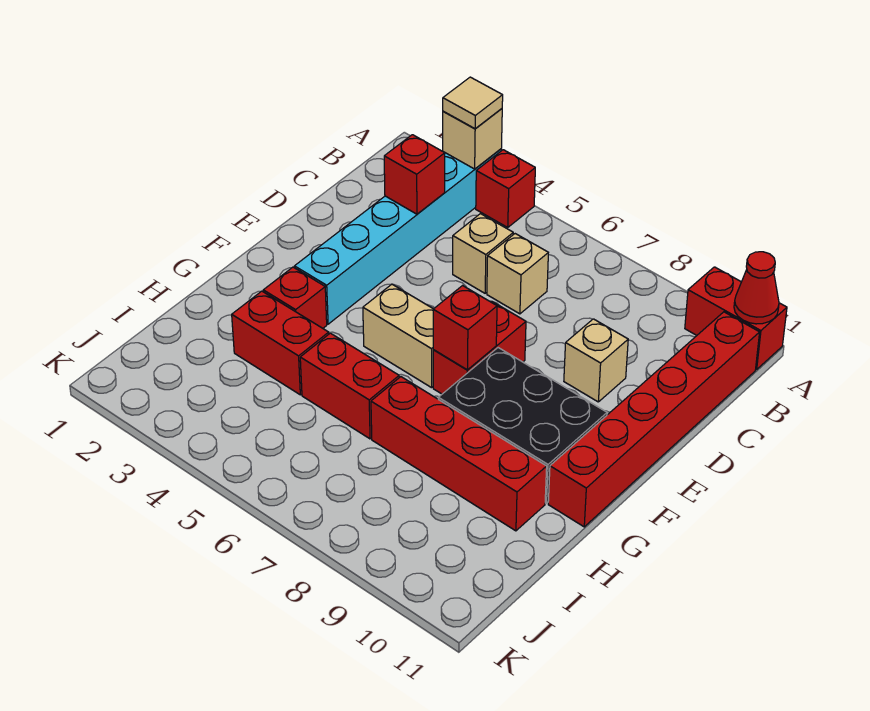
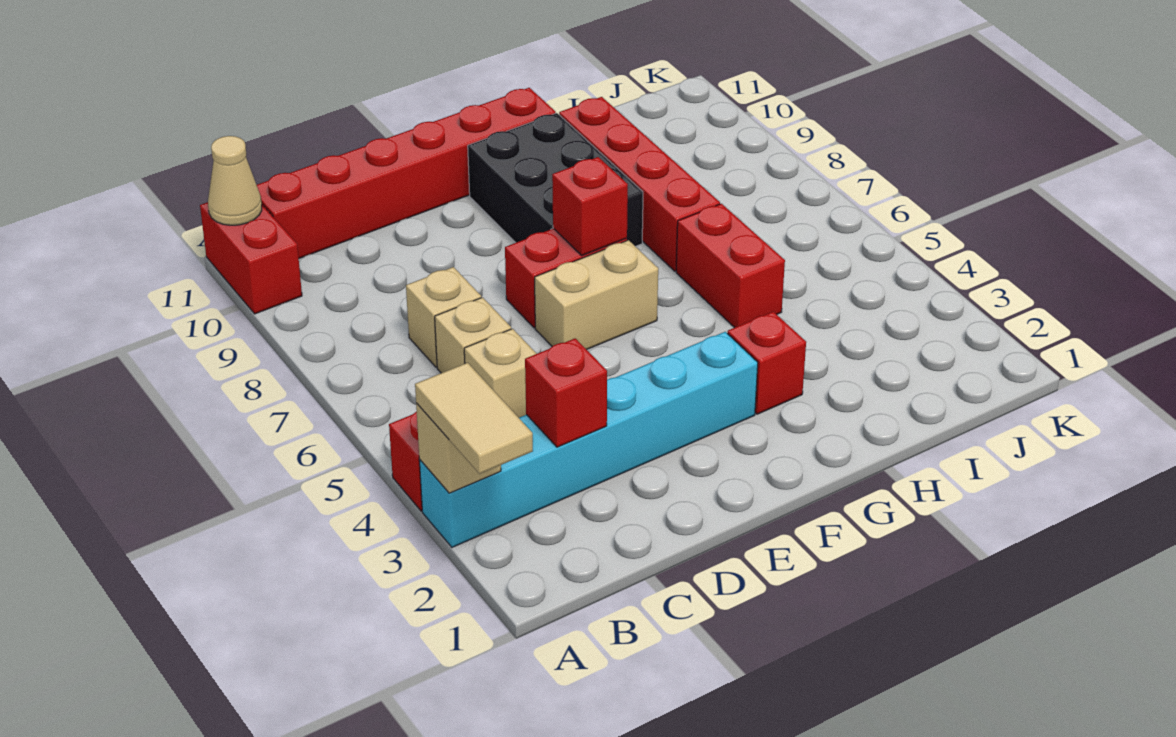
tan 1x1 tile [443,77,503,129] -> tan 1x2 tile [415,363,533,474]
red 1x1 cone [734,252,779,324] -> tan 1x1 cone [208,136,262,225]
tan 1x1 brick [564,319,628,402] -> tan 1x1 brick moved to [406,267,481,367]
tan 1x2 brick [363,284,433,388] -> tan 1x2 brick turned to [535,240,658,350]
red 1x2 brick [232,291,329,395] -> none

